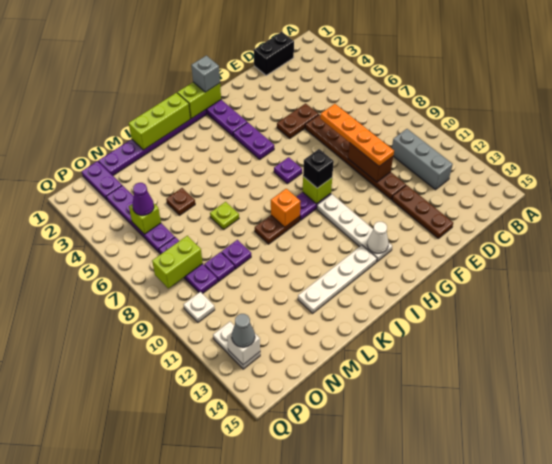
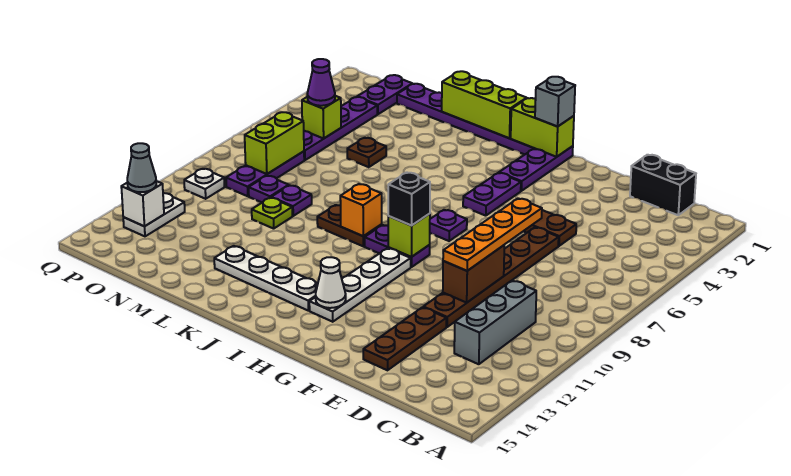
lime 1x1 plate [210,202,239,229] -> lime 1x1 plate moved to [252,198,292,229]
lime 1x2 brick [152,236,203,288] -> lime 1x2 brick turned to [245,112,304,174]

